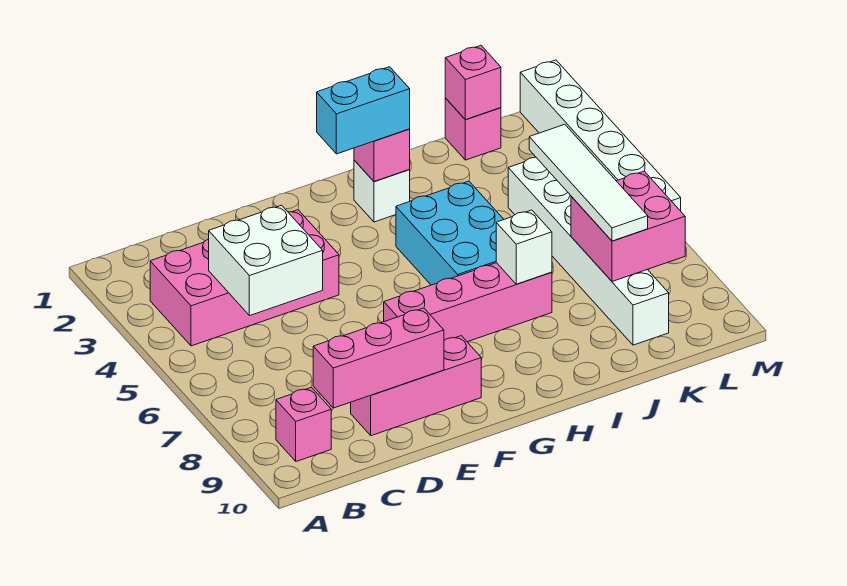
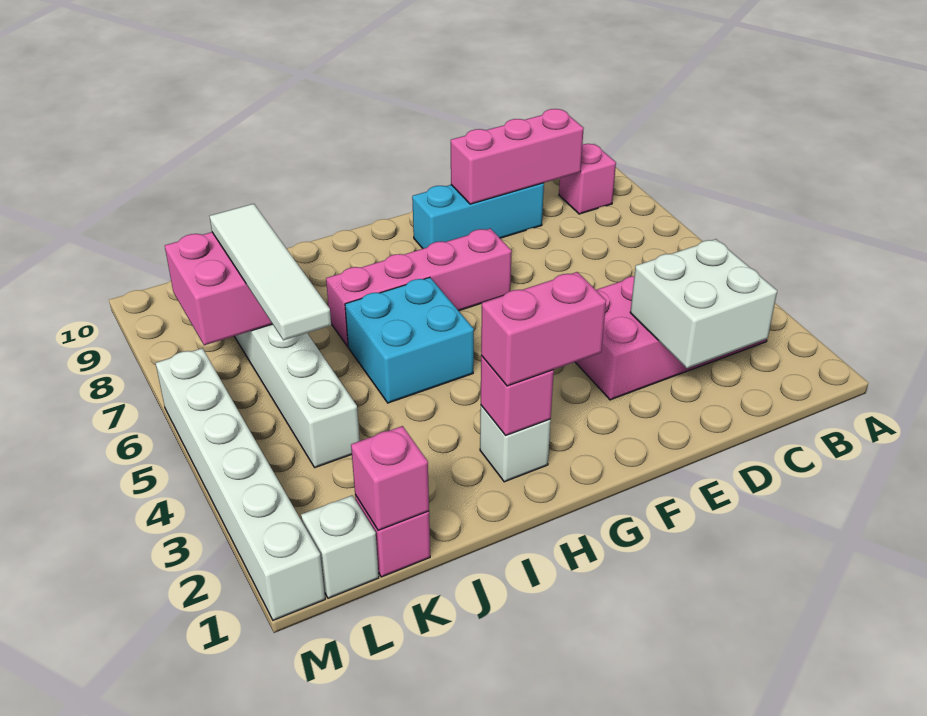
white 2x2 brick [209,205,323,316] -> white 2x2 brick moved to [630,239,777,368]
pink 1x3 brick [351,336,481,436] -> cyan 1x3 brick [412,183,544,249]
cyan 1x2 brick [317,67,410,154] -> pink 1x2 brick [481,272,606,386]
cyan 2x3 brick [396,181,504,285] -> cyan 2x2 brick [345,277,474,403]
white 1x1 brick [496,210,552,284] -> white 1x1 brick moved to [301,495,379,598]

